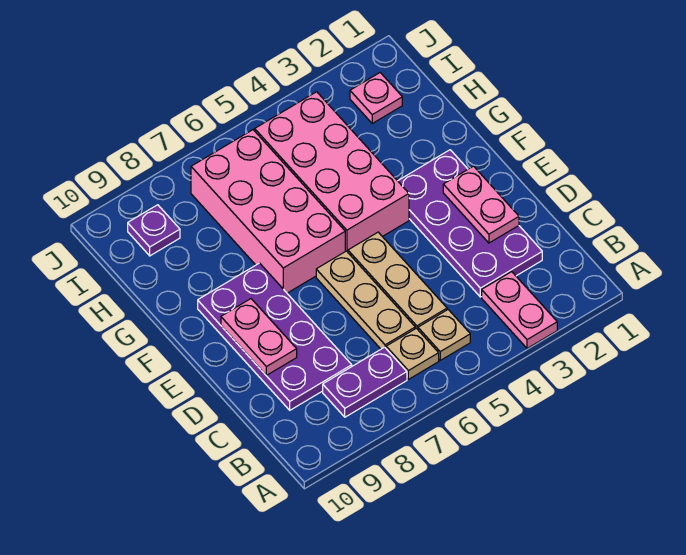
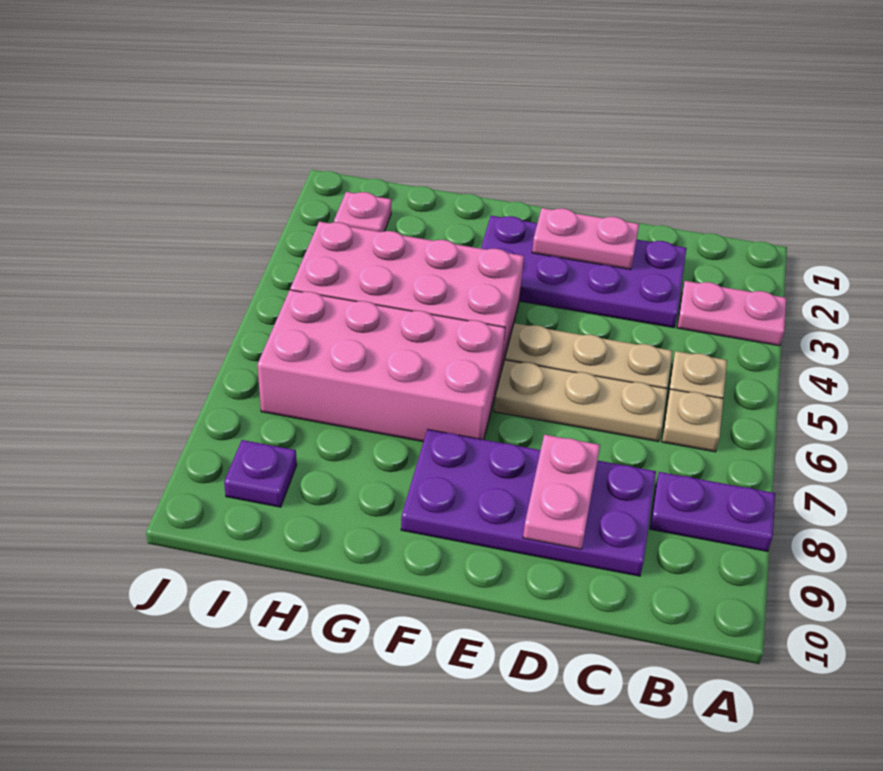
purple 1x2 plate [323,347,407,417] -> purple 1x2 plate turned to [650,472,775,552]
pink 1x2 plate [221,299,297,375] -> pink 1x2 plate turned to [523,435,600,549]

